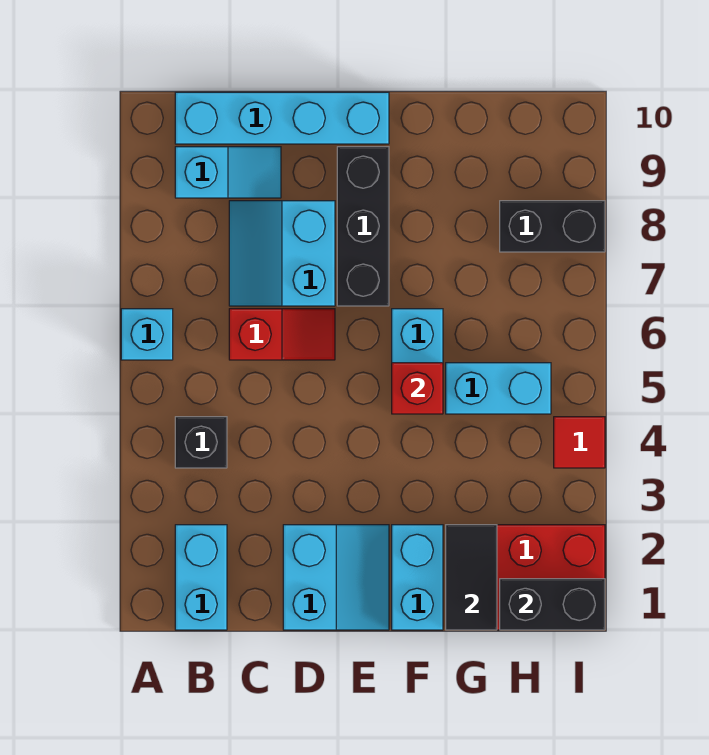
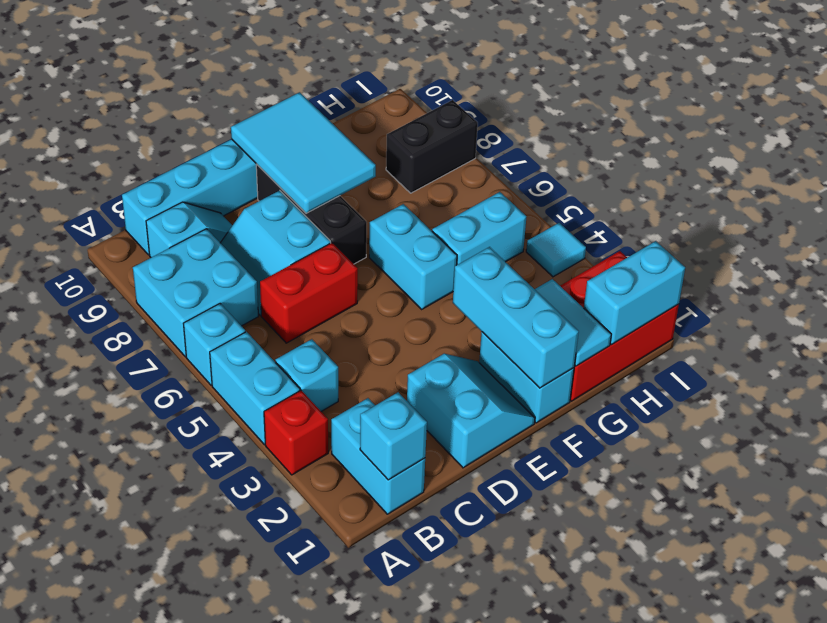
none -> cyan 1x2 brick [210,332,300,444]
none -> cyan 2x2 brick [133,229,258,357]
none -> cyan 1x1 brick [360,392,427,480]
black 1x1 brick [175,417,227,468] -> cyan 1x1 brick [275,339,338,411]
red 1x2 slope [229,309,335,360] -> red 1x2 brick [260,243,358,343]
none -> cyan 2x3 tile [231,92,376,213]
none -> cyan 1x3 brick [453,247,579,388]
red 1x1 brick [392,363,443,414] -> red 1x1 brick moved to [264,390,328,475]
black 1x2 tile [446,525,497,630] -> cyan 1x2 tile [535,279,611,366]
black 1x2 brick [500,579,605,630] -> cyan 1x2 brick [584,241,685,344]
red 1x1 tile [554,417,605,468] -> cyan 1x1 tile [526,223,586,277]

